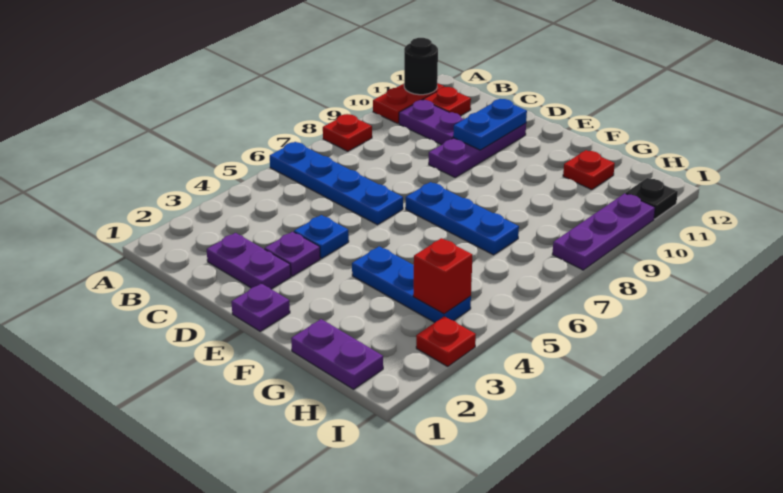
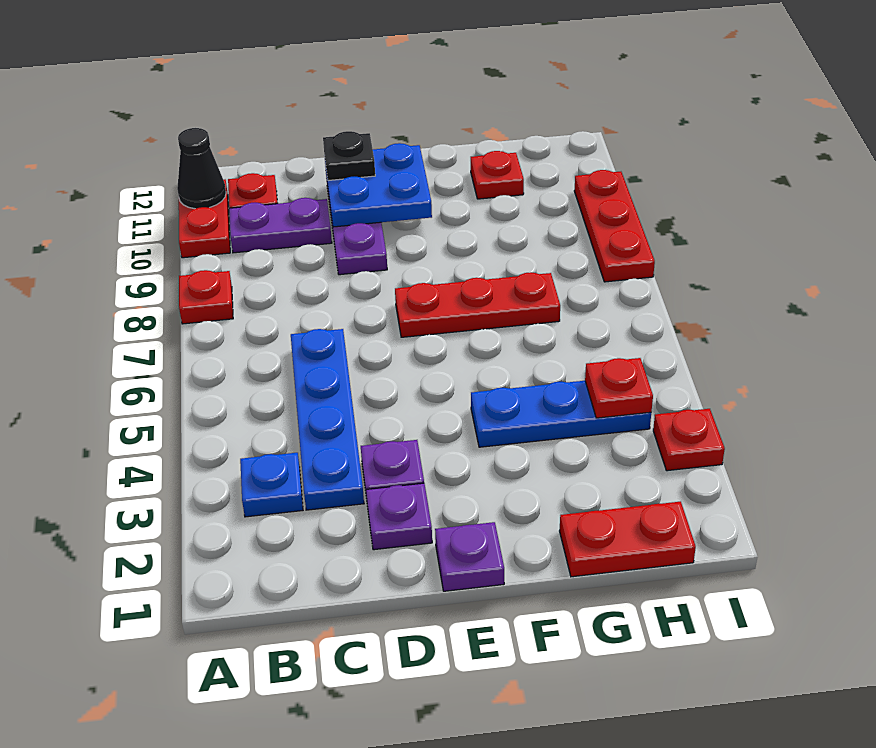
blue 1x4 plate [270,142,403,225] -> blue 1x4 plate turned to [291,329,364,510]
black 1x1 round brick [404,38,438,95] -> black 1x1 cone [177,128,226,209]
purple 1x2 plate [207,233,291,289] -> purple 1x1 plate [366,483,432,550]
blue 1x1 plate [294,215,349,258] -> blue 1x1 plate moved to [240,453,303,517]
blue 1x2 plate [453,99,527,150] -> blue 2x2 plate [325,143,432,227]
blue 1x3 plate [406,182,519,255] -> red 1x3 plate [395,272,560,337]
purple 1x2 plate [291,319,383,389] -> red 1x2 plate [560,502,696,577]
red 1x1 brick [413,238,472,314] -> red 1x1 plate [585,358,653,418]
purple 1x3 plate [552,193,655,270] -> red 1x3 plate [574,170,655,282]
black 1x1 plate [626,178,678,219] -> black 1x1 plate moved to [323,131,375,181]

